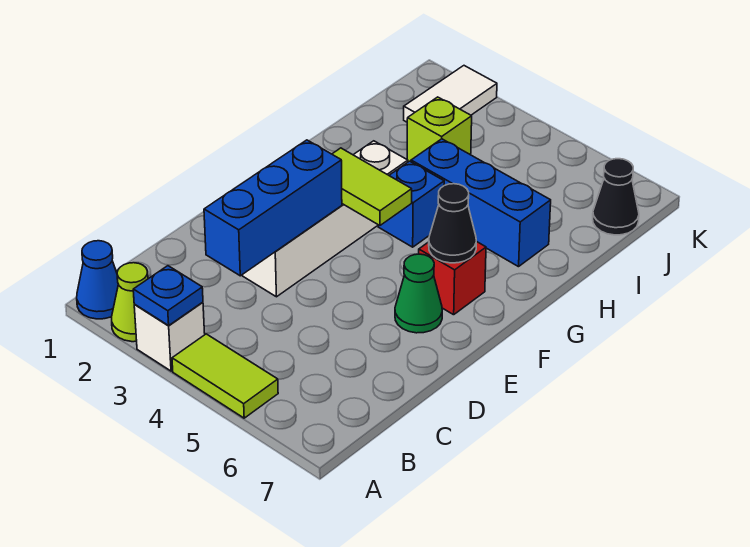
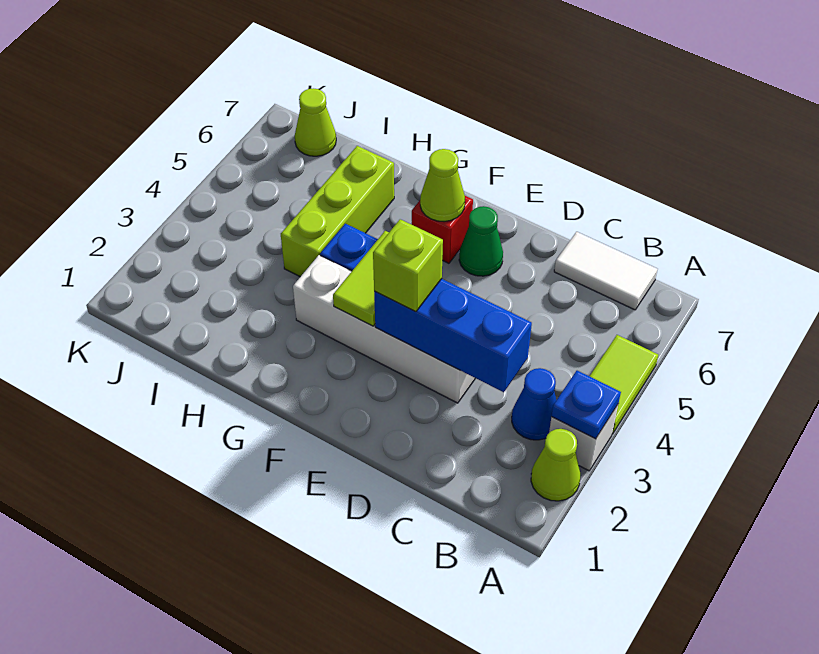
blue 1x1 cone [77,241,118,319] -> blue 1x1 cone moved to [512,368,556,440]
black 1x1 cone [429,184,476,263] -> lime 1x1 cone [420,149,465,222]
blue 1x3 brick [411,139,551,267] -> lime 1x3 brick [281,146,394,277]
lime 1x1 brick [407,97,472,162] -> lime 1x1 brick moved to [373,219,443,312]
white 1x2 tile [404,66,497,122] -> white 1x2 tile moved to [554,232,657,310]
black 1x1 cone [593,159,639,235] -> lime 1x1 cone [295,88,336,156]

